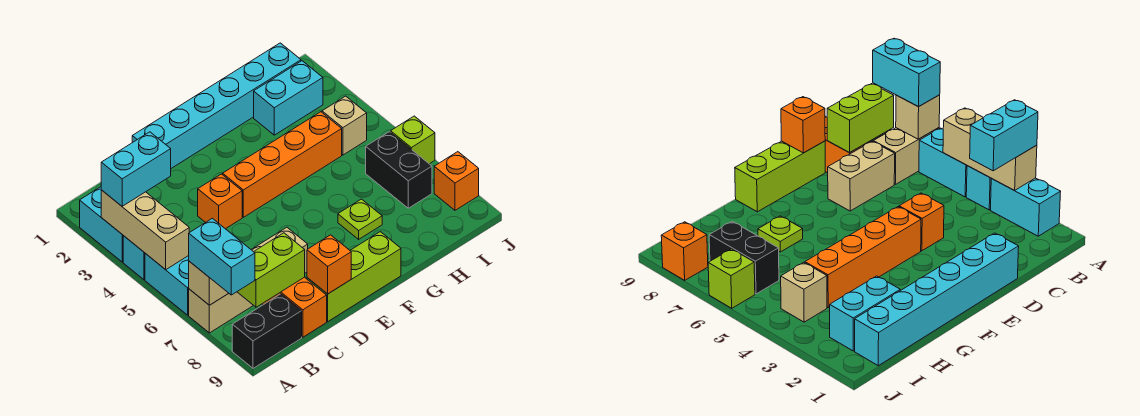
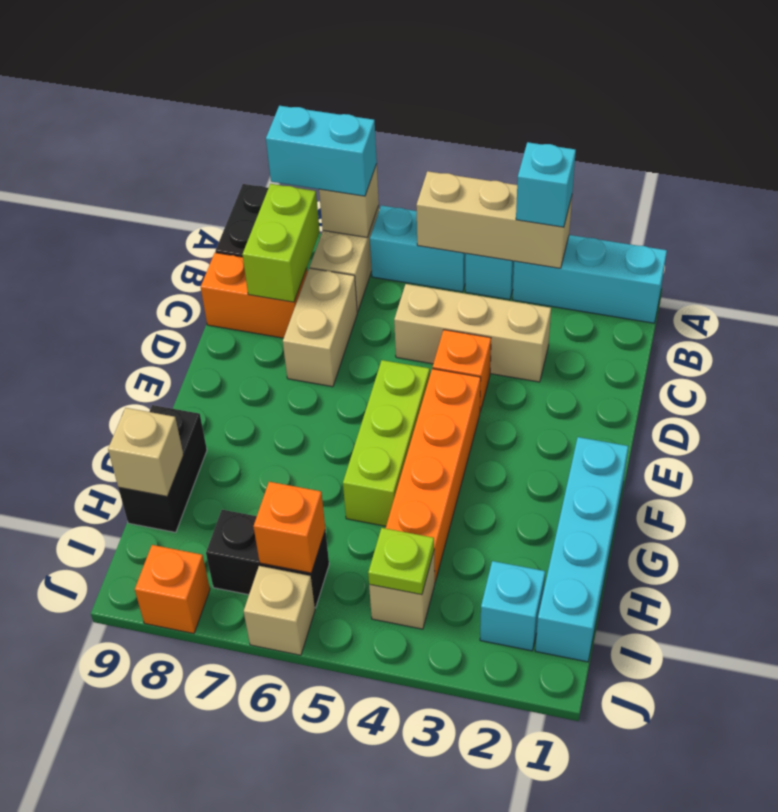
cyan 1x2 brick [80,187,123,262] -> cyan 1x3 brick [512,235,667,323]
cyan 1x2 brick [101,132,171,206] -> cyan 1x1 brick [516,142,576,227]
none -> tan 1x3 brick [394,284,551,382]
cyan 1x6 brick [132,43,301,168] -> cyan 1x4 brick [535,437,628,662]
lime 1x3 brick [307,232,401,321] -> lime 1x3 brick moved to [343,360,430,526]
orange 1x1 brick [307,235,351,294] -> orange 1x1 brick moved to [253,482,325,573]
lime 1x1 plate [338,199,382,239] -> lime 1x1 plate moved to [368,528,434,595]
none -> black 1x2 brick [119,405,207,532]
cyan 1x2 brick [254,61,323,135] -> cyan 1x1 brick [480,561,545,651]
none -> tan 1x1 brick [108,408,183,496]
lime 1x1 brick [391,116,435,164] -> tan 1x1 brick [244,566,315,655]

